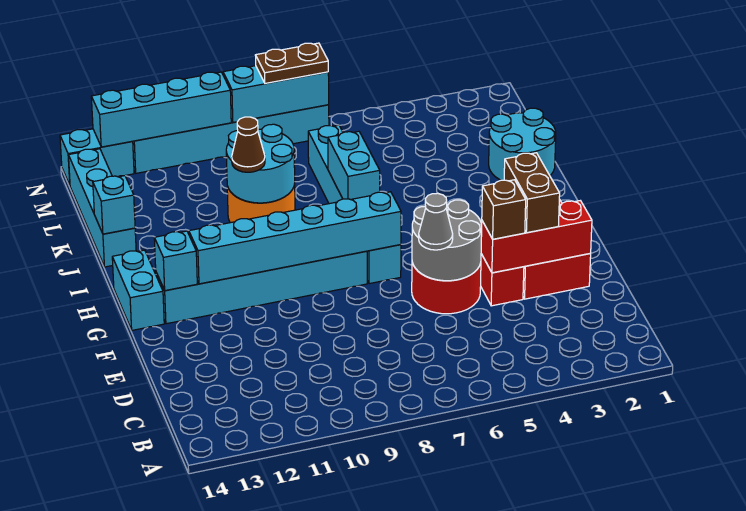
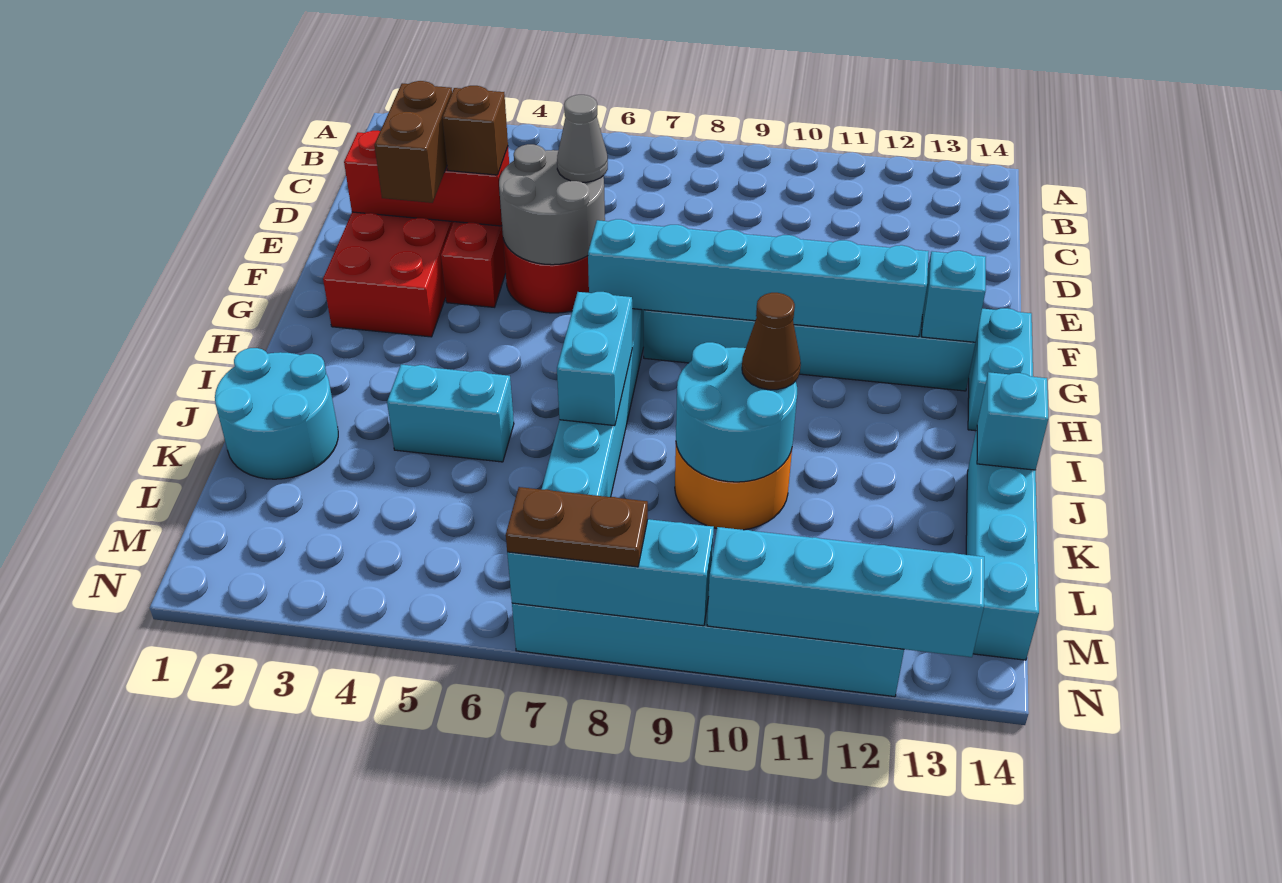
cyan 1x2 brick [60,129,134,185] -> cyan 1x2 brick moved to [387,364,514,462]

